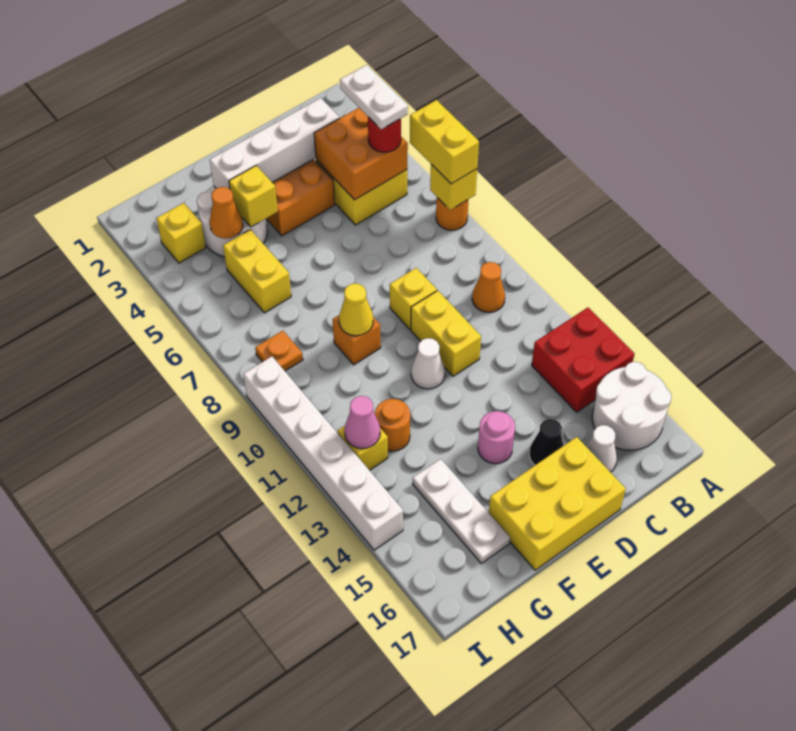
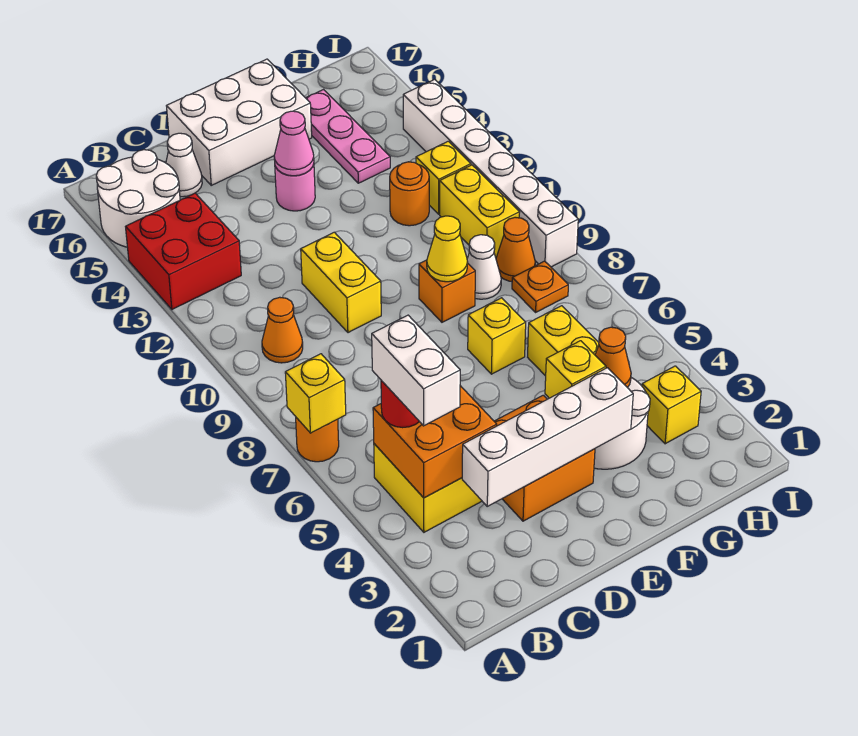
yellow 1x2 brick [410,100,479,184] -> yellow 1x2 brick moved to [440,165,520,257]
white 1x2 plate [340,65,408,129] -> white 1x2 brick [372,315,460,426]
yellow 1x1 brick [390,268,437,329] -> yellow 1x1 brick moved to [468,298,526,374]
black 1x1 cone [529,419,564,465] -> none
yellow 2x3 brick [489,437,626,570] -> white 2x3 brick [167,59,312,185]
white 1x1 cone [411,338,445,389] -> white 1x1 cone moved to [467,235,501,299]
white 1x3 plate [413,459,510,563] -> pink 1x3 plate [306,90,390,183]
none -> orange 1x1 cone [496,217,535,281]
pink 1x1 cone [344,396,380,449] -> pink 1x1 cone moved to [274,111,314,176]

